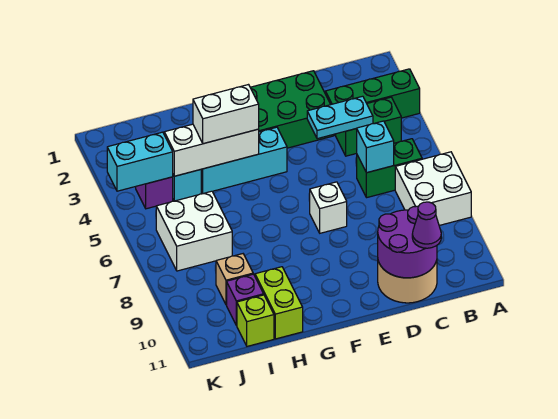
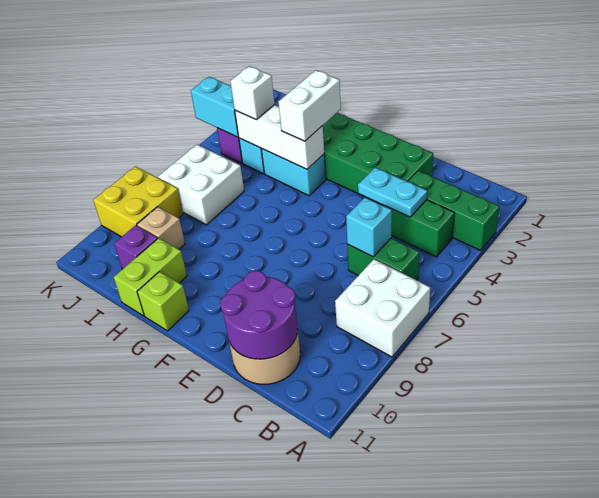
purple 1x1 cone [412,202,441,248] -> none
white 1x1 brick [310,182,347,233] -> white 1x1 brick moved to [230,66,275,120]
cyan 1x3 brick [201,127,287,194] -> cyan 1x2 brick [261,149,326,196]
white 1x2 brick [193,85,259,144] -> white 1x2 brick turned to [279,70,341,141]
lime 1x1 brick [237,295,274,346] -> lime 1x1 brick moved to [137,272,189,331]
none -> yellow 2x2 brick [93,166,183,237]

